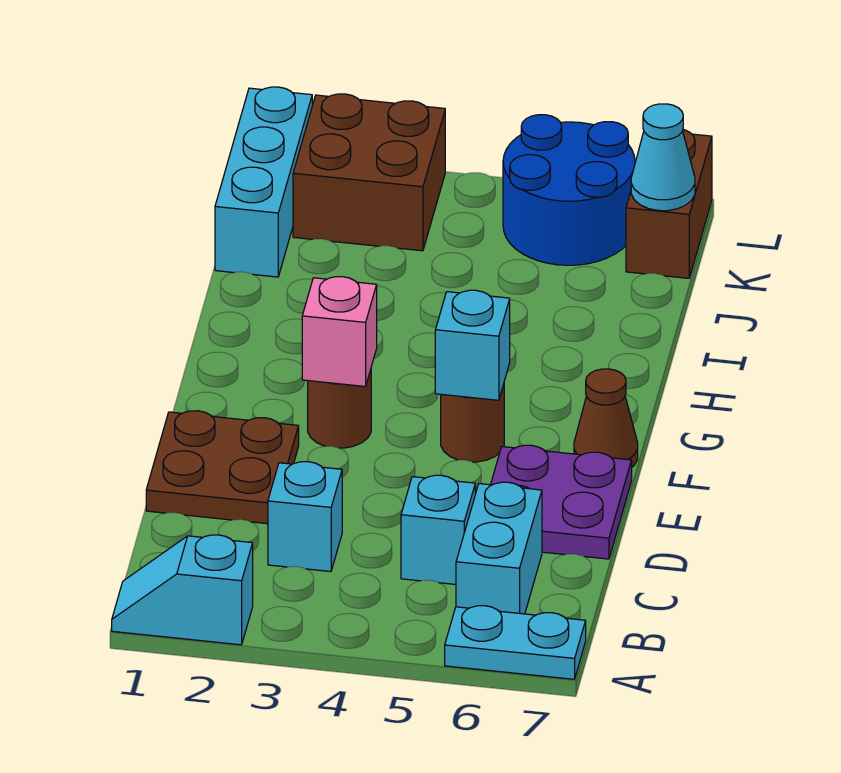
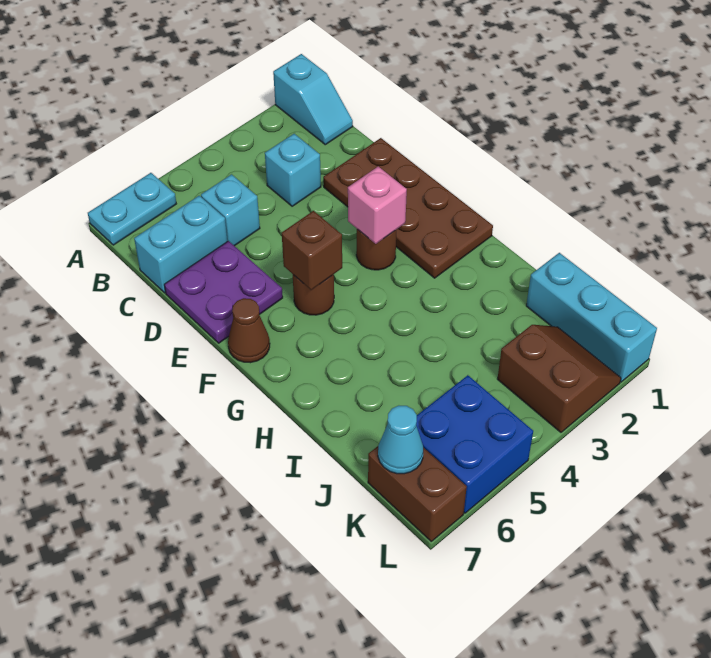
cyan 1x2 slope [112,535,253,645] -> cyan 1x2 slope turned to [273,54,353,145]
cyan 1x2 brick [456,482,542,614] -> cyan 1x2 brick turned to [134,196,227,293]
brown 2x2 plate [146,411,299,524] -> brown 2x4 plate [323,138,493,278]
cyan 1x1 brick [435,290,510,400] -> brown 1x1 brick [282,211,342,290]
brown 2x2 brick [293,94,445,251] -> brown 2x2 slope [498,325,621,432]
blue 2x2 round brick [503,115,635,265] -> blue 2x2 brick [416,375,533,513]

